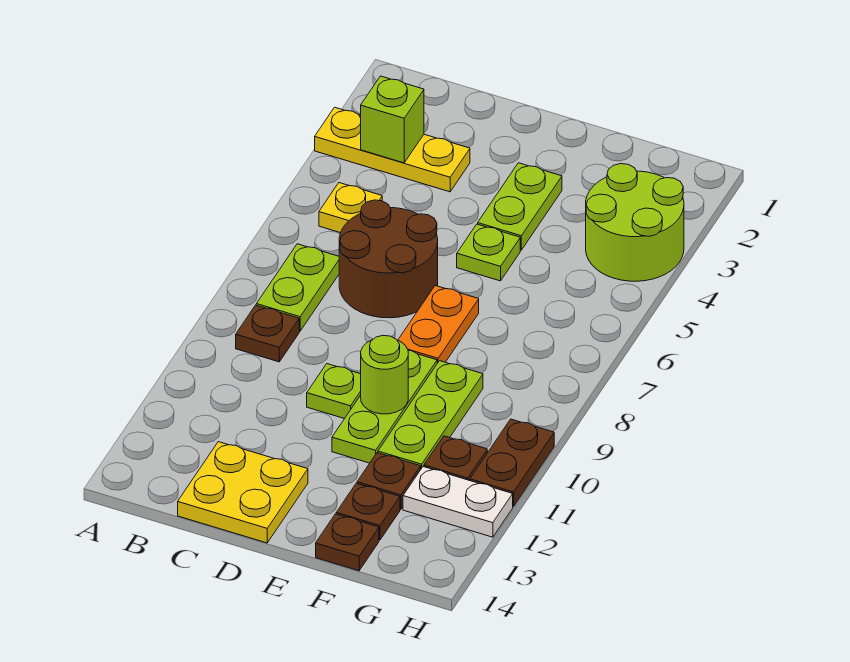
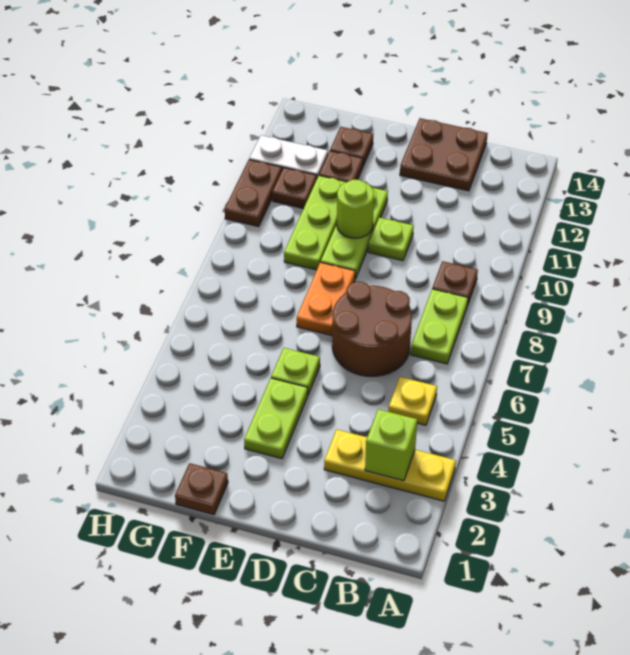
yellow 2x2 plate [178,442,308,543] -> brown 2x2 plate [400,118,488,191]
brown 1x1 plate [316,514,379,571] -> brown 1x1 plate moved to [175,463,228,515]
lime 2x2 round brick [586,164,684,281] -> none

